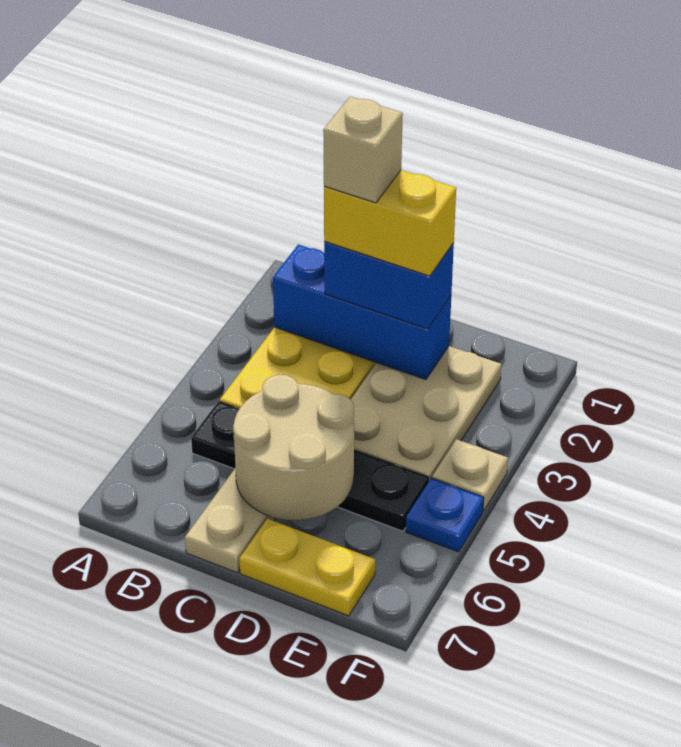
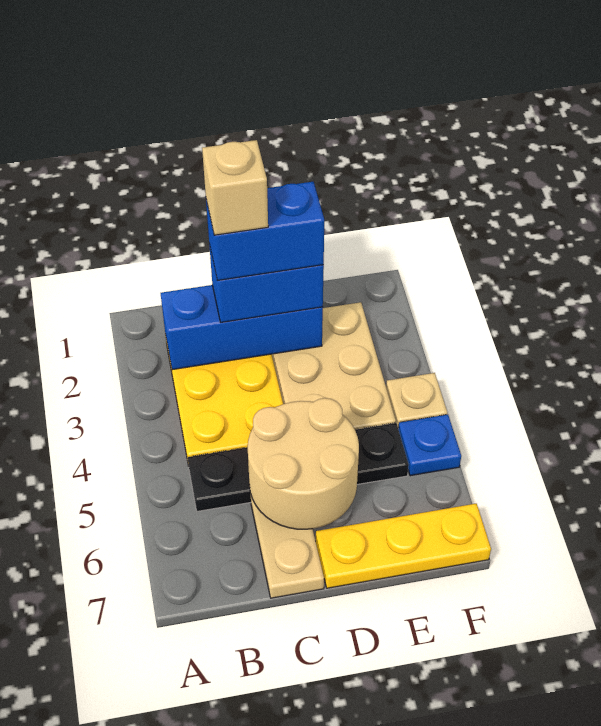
yellow 1x2 brick [324,170,456,276] -> blue 1x2 brick [206,182,324,281]
yellow 1x2 plate [239,519,375,616] -> yellow 1x3 plate [316,504,491,588]

